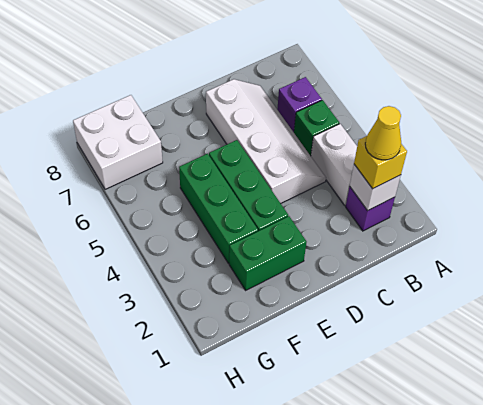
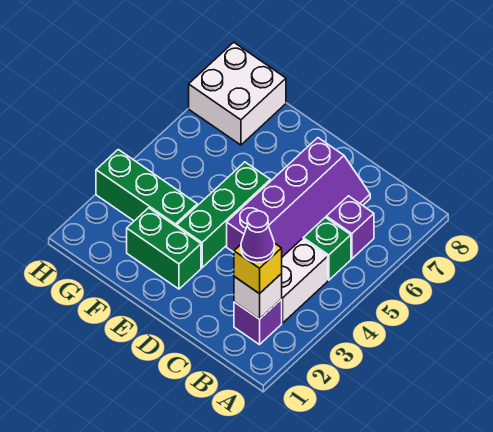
yellow 1x1 cone [365,106,401,160] -> purple 1x1 cone [241,211,275,263]
white 2x4 slope [206,79,326,203] -> purple 2x4 slope [227,138,370,257]
green 1x3 brick [179,154,258,264] -> green 1x3 brick turned to [96,150,197,227]

